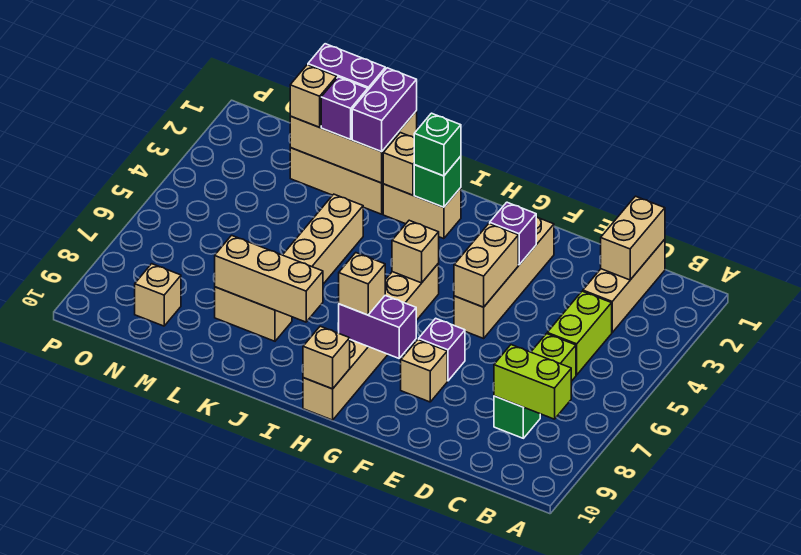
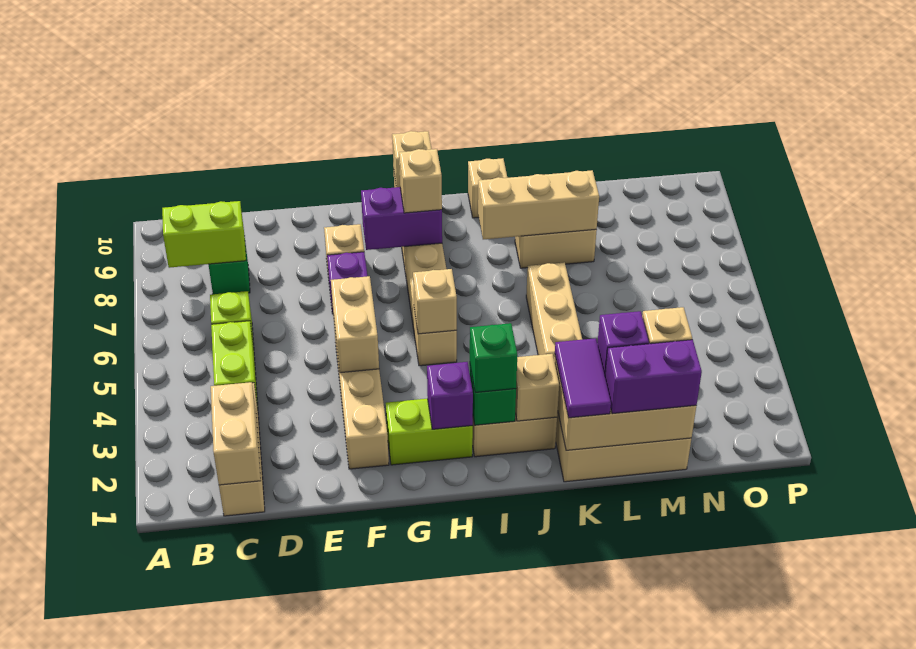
purple 1x1 brick [490,202,536,265] -> purple 1x1 brick moved to [427,362,473,429]
none -> lime 1x2 brick [386,399,473,465]
purple 1x2 brick [352,68,417,152] -> purple 1x2 tile [555,338,611,418]
tan 1x1 brick [135,264,181,326] -> tan 1x1 brick moved to [468,158,507,218]

